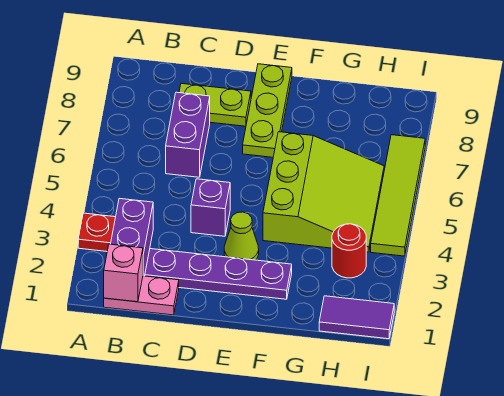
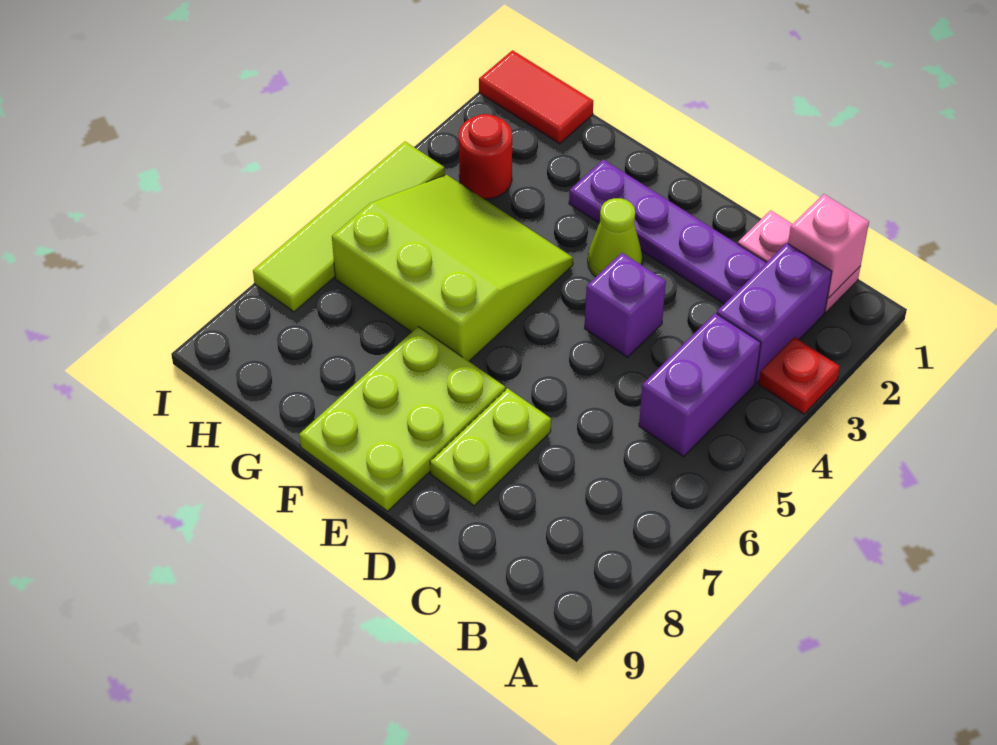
purple 1x2 brick [166,92,210,177] -> purple 1x2 brick moved to [639,313,761,457]
lime 1x2 plate [179,83,251,126] -> lime 1x2 plate turned to [430,388,551,506]
lime 1x3 plate [243,64,292,157] -> lime 2x3 plate [299,327,505,511]
lime 3x3 slope [263,132,384,252] -> lime 3x3 slope turned to [332,175,573,361]
purple 1x2 tile [319,296,394,339] -> red 1x2 tile [479,50,593,144]

